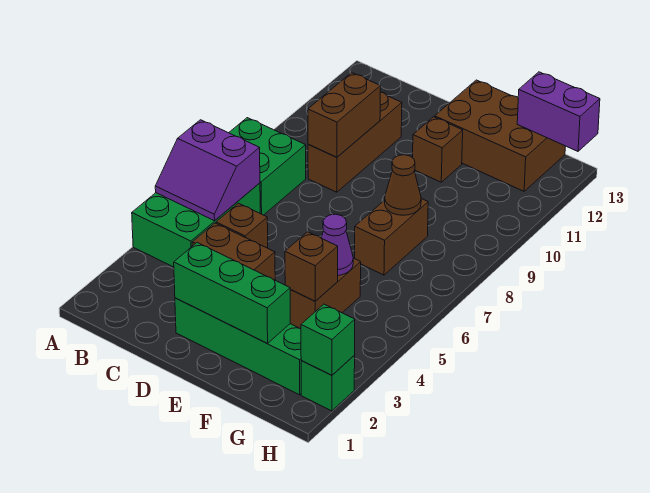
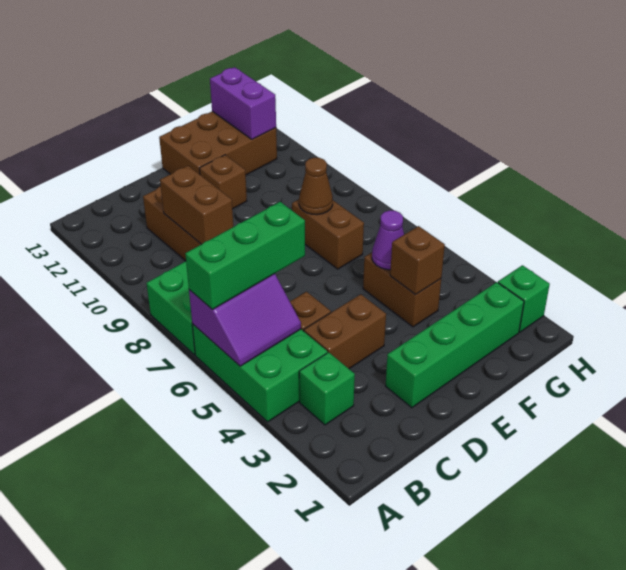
green 1x3 brick [174,243,290,343] -> green 1x3 brick moved to [185,202,305,309]
purple 1x2 brick [517,72,600,151] -> purple 1x2 brick turned to [210,67,276,139]
green 1x1 brick [301,304,355,375] -> green 1x1 brick moved to [299,352,355,425]

